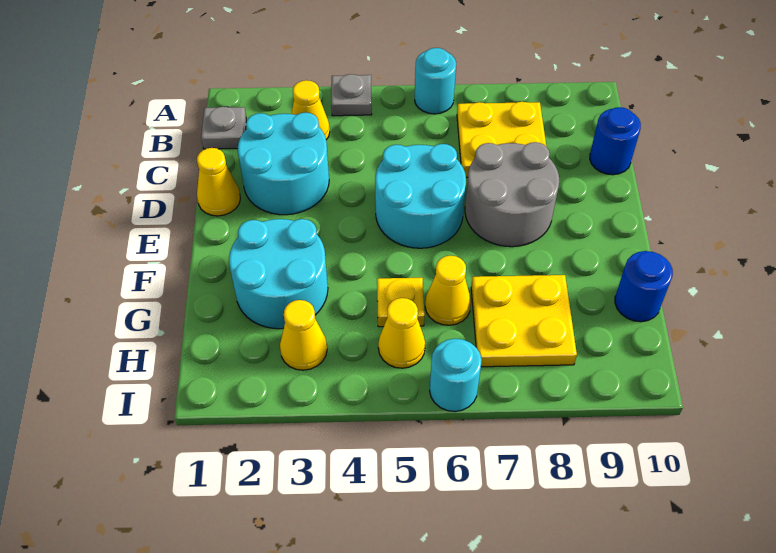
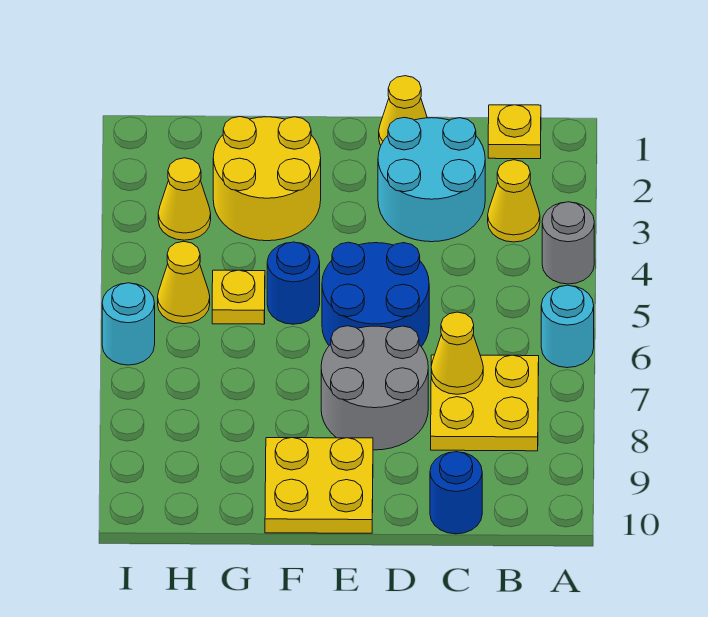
grey 1x1 plate [331,74,372,116] -> grey 1x1 round brick [542,202,594,284]
grey 1x1 plate [201,107,246,149] -> yellow 1x1 plate [488,105,541,159]
cyan 2x2 round brick [375,144,466,248] -> blue 2x2 round brick [322,242,429,347]
cyan 2x2 round brick [229,219,328,329] -> yellow 2x2 round brick [213,117,321,241]
yellow 1x1 cone [425,256,471,325] -> yellow 1x1 cone moved to [431,312,483,394]
yellow 2x2 plate [471,275,577,367] -> yellow 2x2 plate moved to [265,438,373,533]
blue 1x1 round brick [615,251,673,322] -> blue 1x1 round brick moved to [267,242,320,324]

